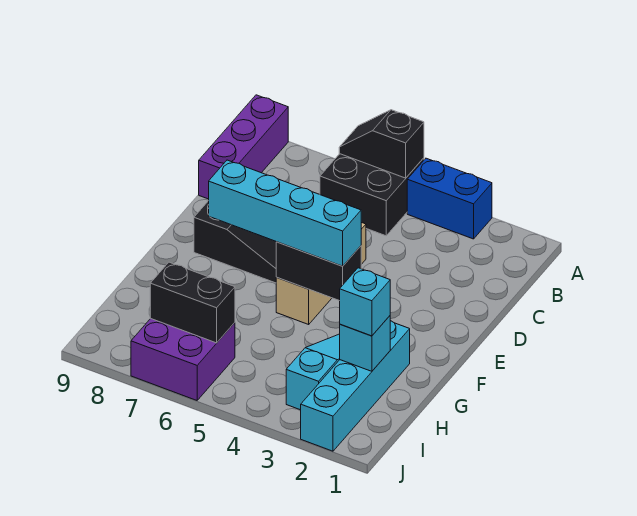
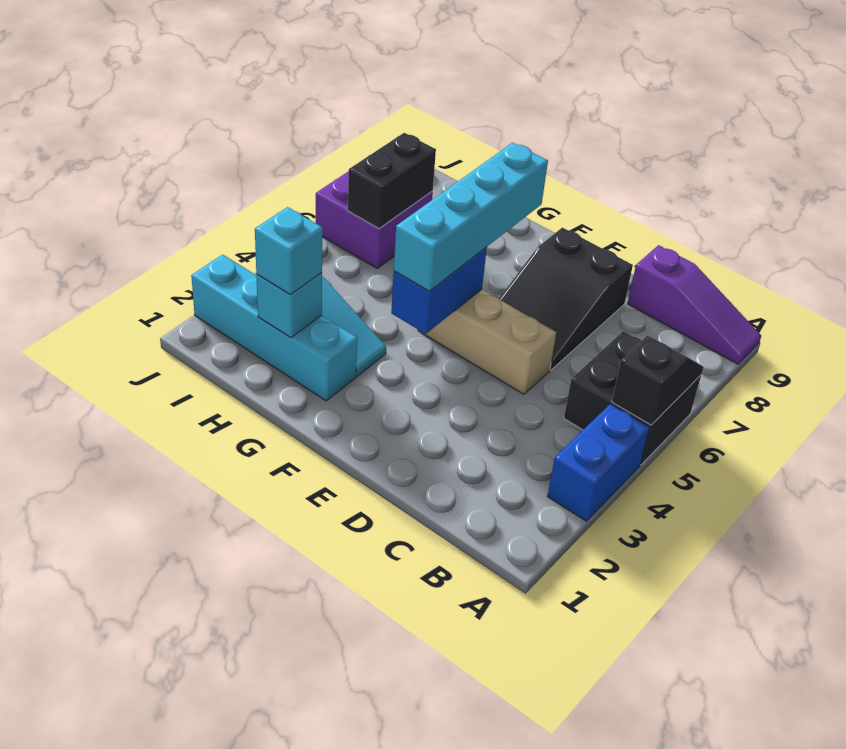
purple 1x3 brick [199,95,288,199] -> purple 1x3 slope [628,245,761,364]
black 1x2 brick [276,242,361,301] -> blue 1x2 brick [391,247,487,334]

